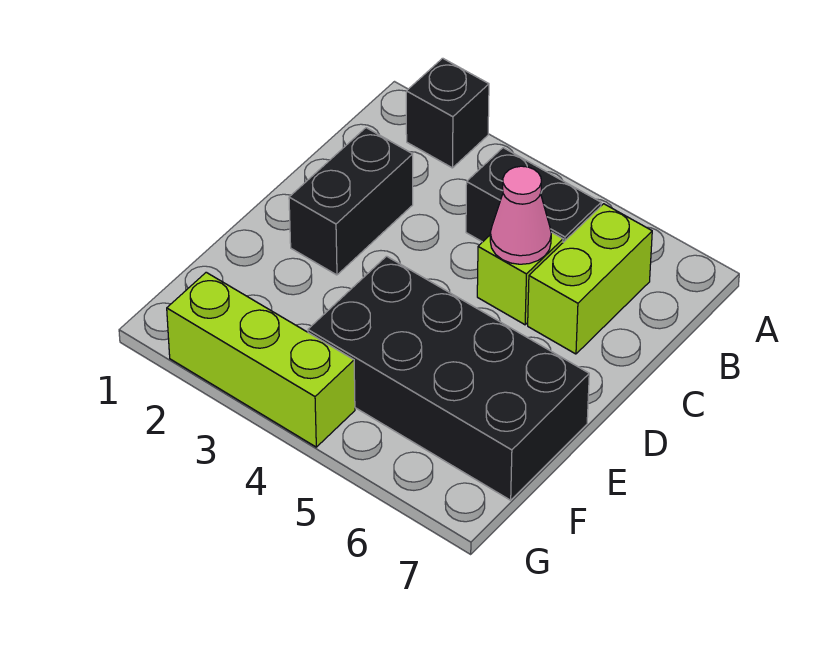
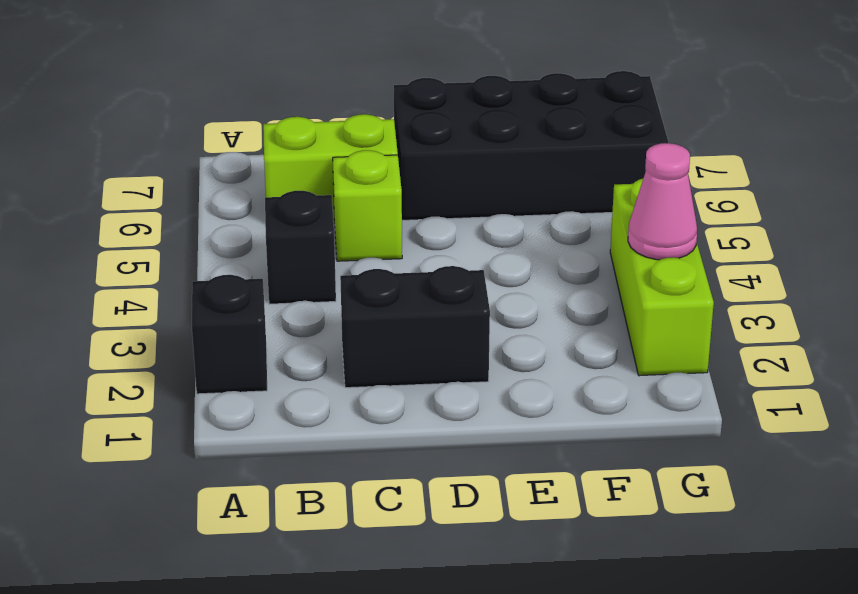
black 1x2 brick [466,148,601,242] -> black 1x1 brick [265,191,336,304]
pink 1x1 cone [490,166,551,264] -> pink 1x1 cone moved to [628,143,697,260]
black 2x4 brick [308,256,589,500] -> black 2x4 brick turned to [394,71,669,220]

